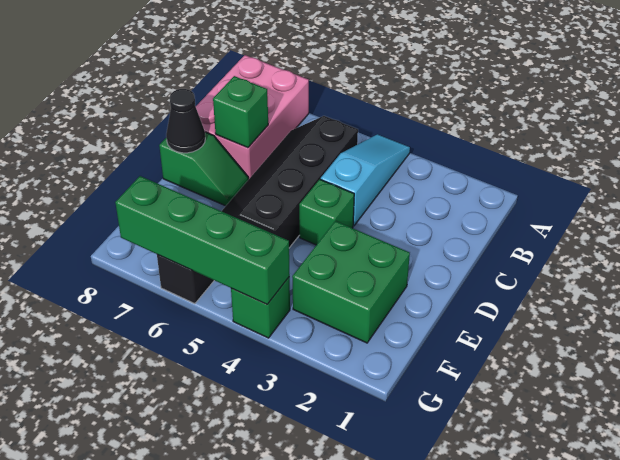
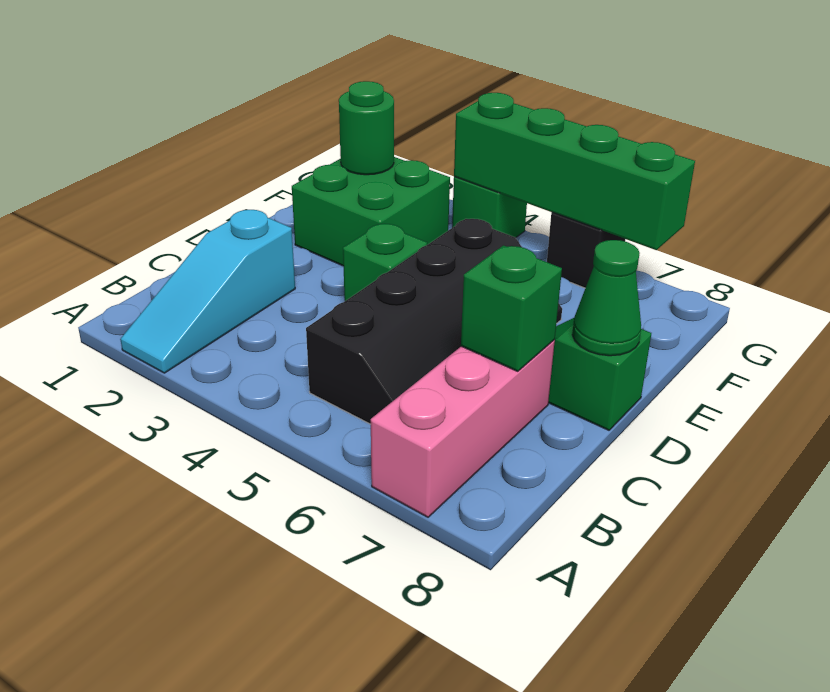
cyan 1x3 slope [321,134,410,226] -> cyan 1x3 slope moved to [120,210,295,373]
pink 2x3 brick [196,55,309,179] -> pink 1x3 brick [371,340,555,517]
black 1x1 cone [166,89,205,153] -> green 1x1 cone [572,240,641,356]
none -> green 1x1 round brick [339,81,394,175]

